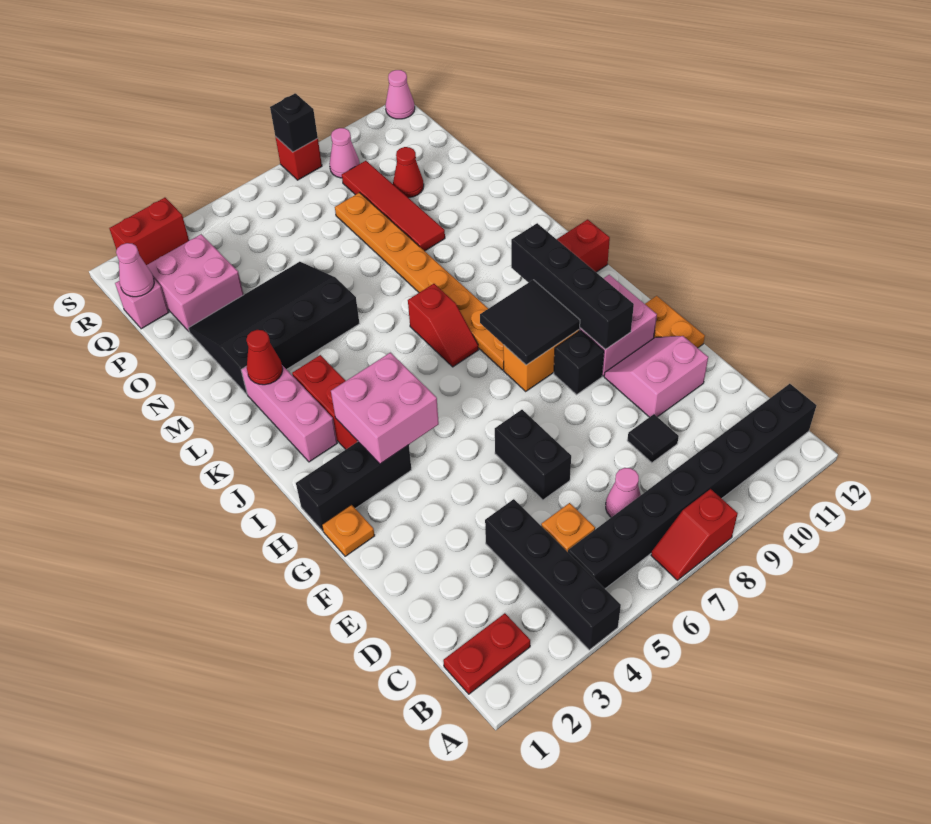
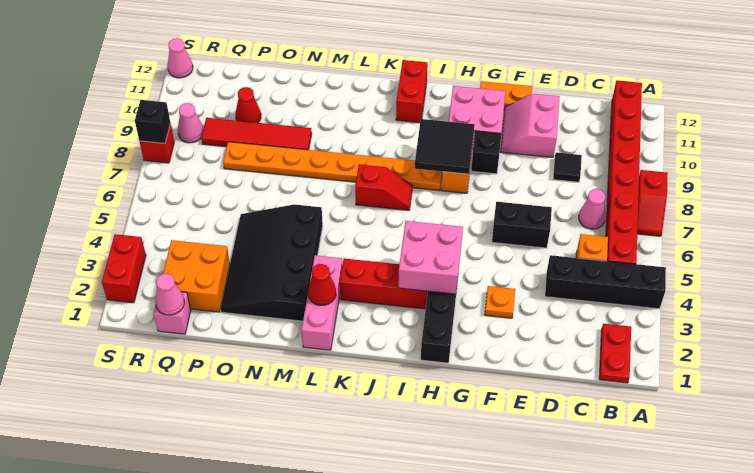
black 1x8 brick [568,384,816,589] -> red 1x8 brick [606,81,642,264]
orange 1x1 plate [322,505,375,556] -> orange 1x1 plate moved to [485,286,515,318]
black 1x4 brick [511,223,634,350] -> none
pink 1x3 brick [241,365,337,462] -> pink 1x3 brick turned to [302,255,342,350]
pink 2x2 brick [146,234,244,331] -> orange 2x2 brick [163,240,230,312]

